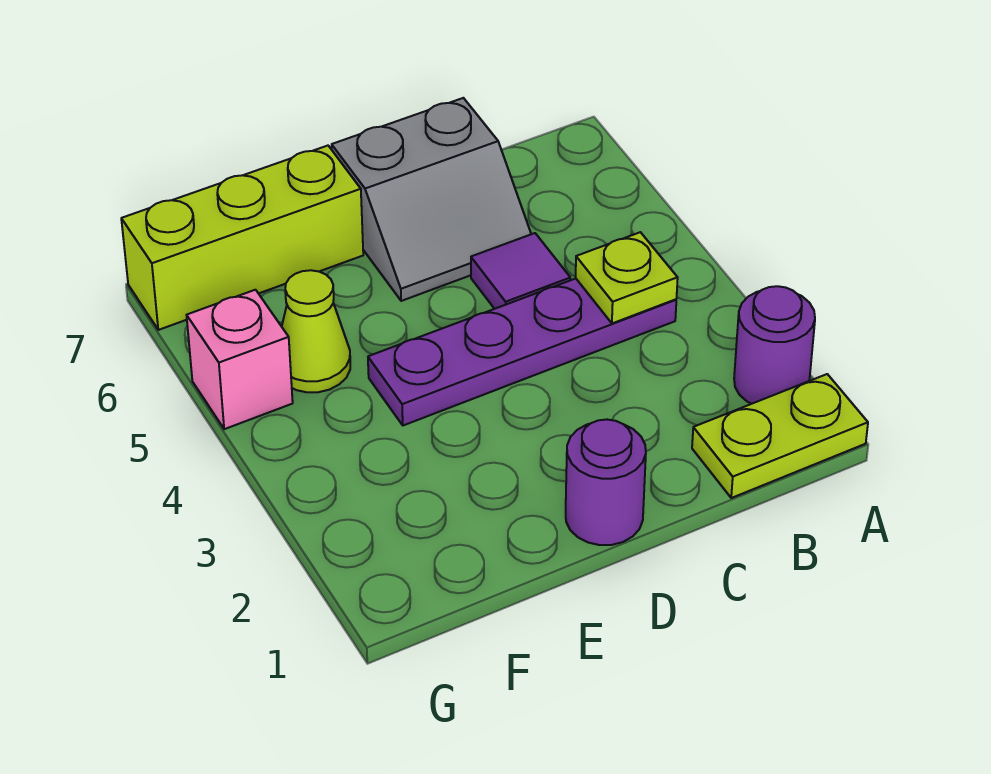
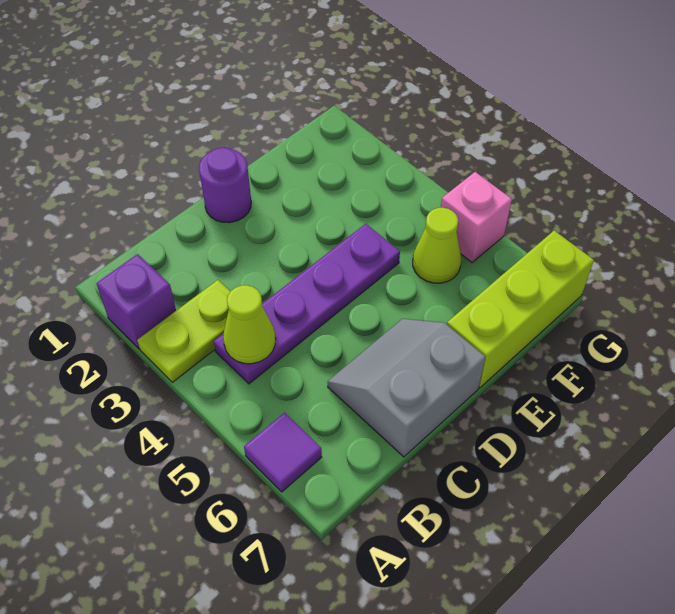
lime 1x2 plate [692,374,868,498] -> lime 1x2 plate moved to [137,280,231,382]
purple 1x1 round brick [734,286,815,404] -> purple 1x1 brick [96,254,176,349]
lime 1x1 plate [576,232,678,323] -> lime 1x1 cone [223,285,276,364]
purple 1x1 tile [471,233,570,309] -> purple 1x1 tile moved to [244,413,322,492]

